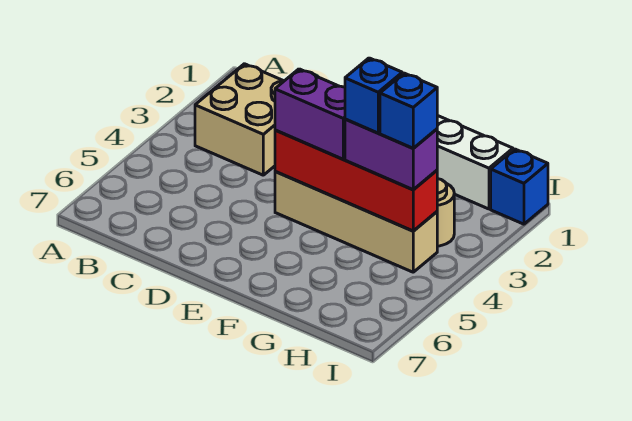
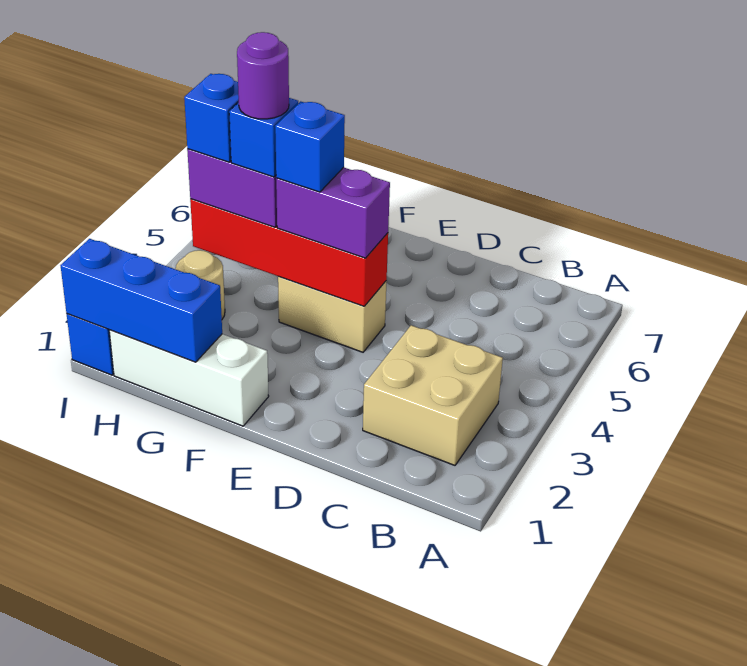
tan 1x4 brick [275,172,437,272] -> tan 1x2 brick [278,276,387,352]
none -> blue 1x1 brick [275,101,345,192]
none -> blue 1x3 brick [61,239,222,362]
none -> purple 1x1 round brick [237,32,289,119]

